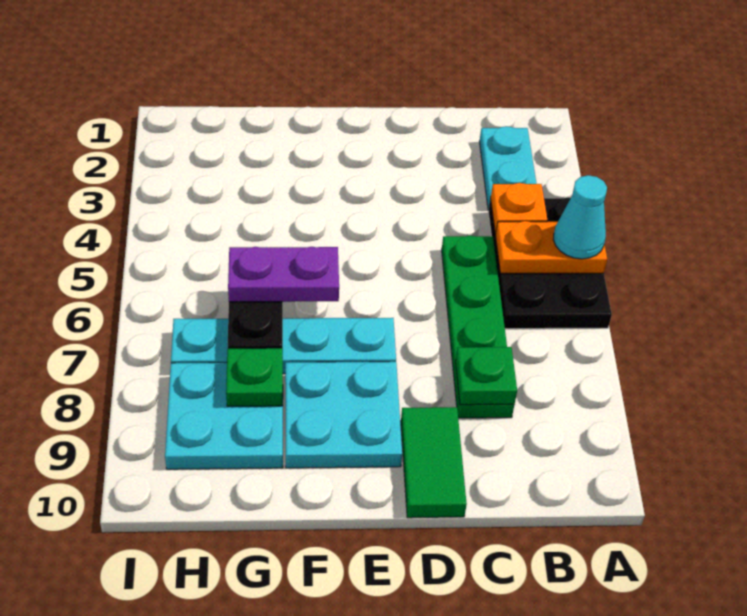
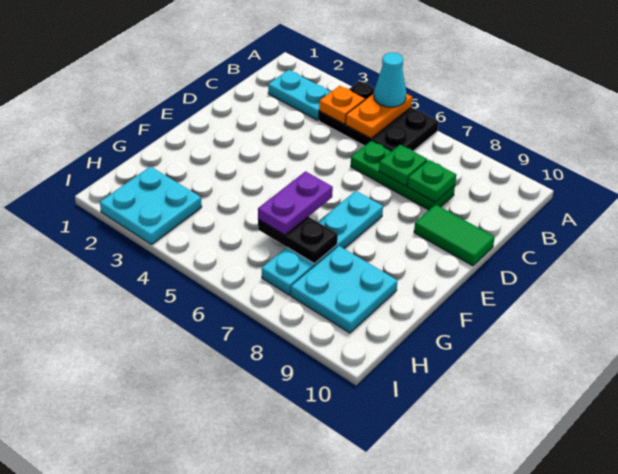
green 1x4 plate [442,236,514,418] -> green 1x3 plate [351,141,455,210]
cyan 2x2 plate [285,362,402,468] -> cyan 2x2 plate moved to [100,166,202,244]
green 1x1 plate [226,348,283,406] -> green 1x1 plate moved to [379,145,427,186]

